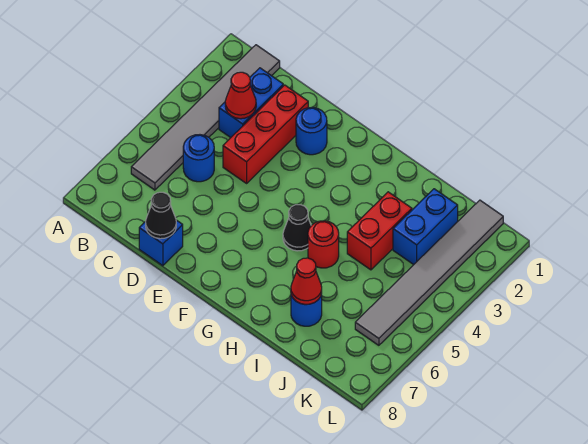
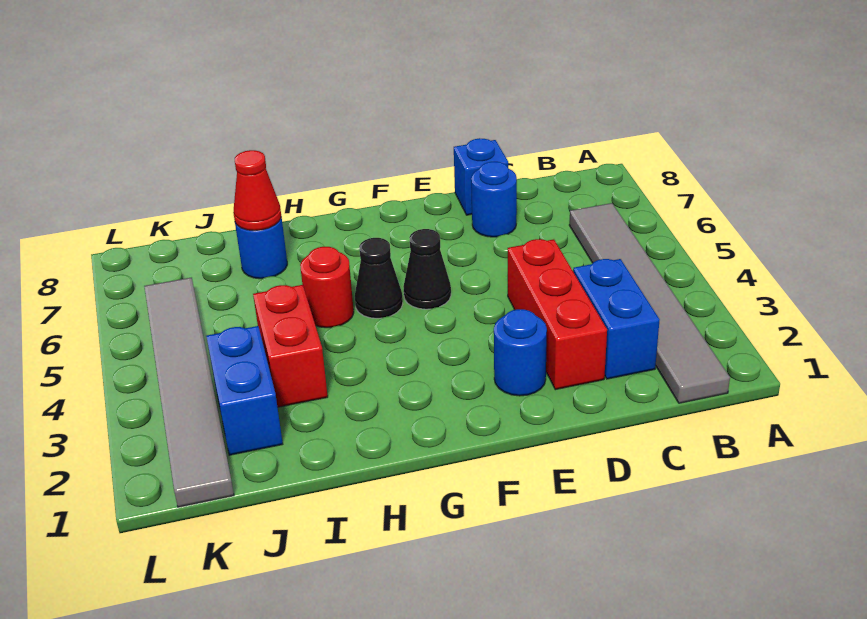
red 1x1 cone [225,72,256,119] -> none
blue 1x1 round brick [183,135,214,182] -> blue 1x1 round brick moved to [471,162,517,237]
black 1x1 cone [146,192,176,239] -> black 1x1 cone moved to [403,229,451,309]

